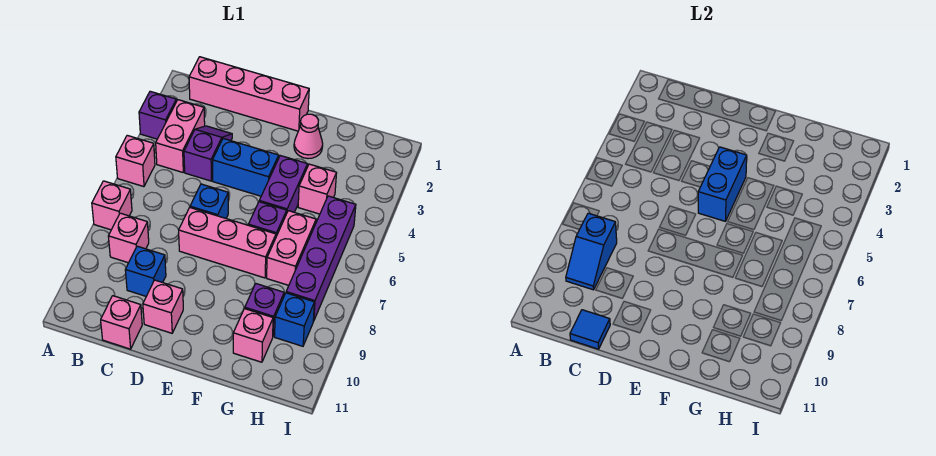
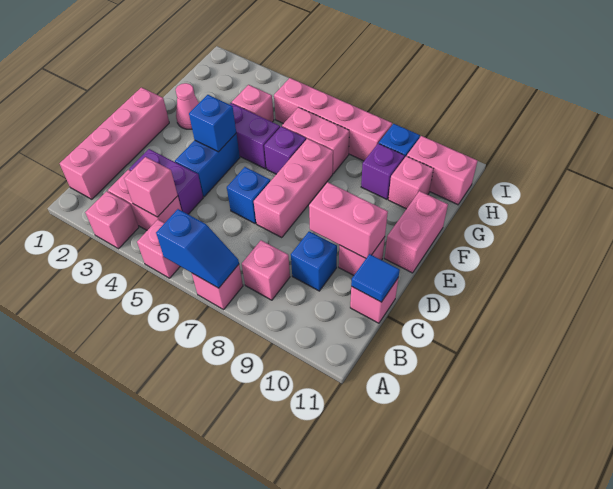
purple 1x1 brick [139,91,176,139] -> pink 1x1 brick [85,191,139,249]
none -> pink 1x1 brick [124,157,178,217]
blue 1x2 slope [566,213,617,290] -> blue 1x2 slope moved to [156,209,239,288]
purple 1x2 slope [184,126,232,181] -> purple 1x2 brick [130,149,203,214]
none -> pink 1x2 brick [309,182,388,258]
blue 1x2 brick [698,147,747,221] -> blue 1x1 brick [189,95,236,152]
none -> pink 1x2 brick [385,191,448,273]
purple 1x4 brick [286,196,356,321] -> pink 1x4 brick [274,78,392,161]
none -> pink 1x2 brick [407,136,477,205]

